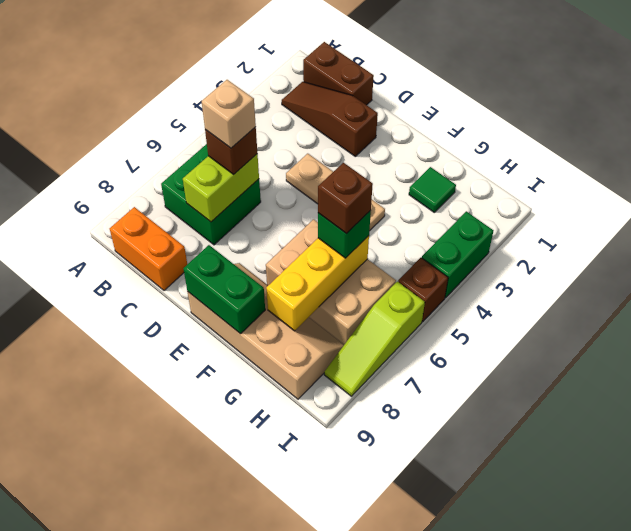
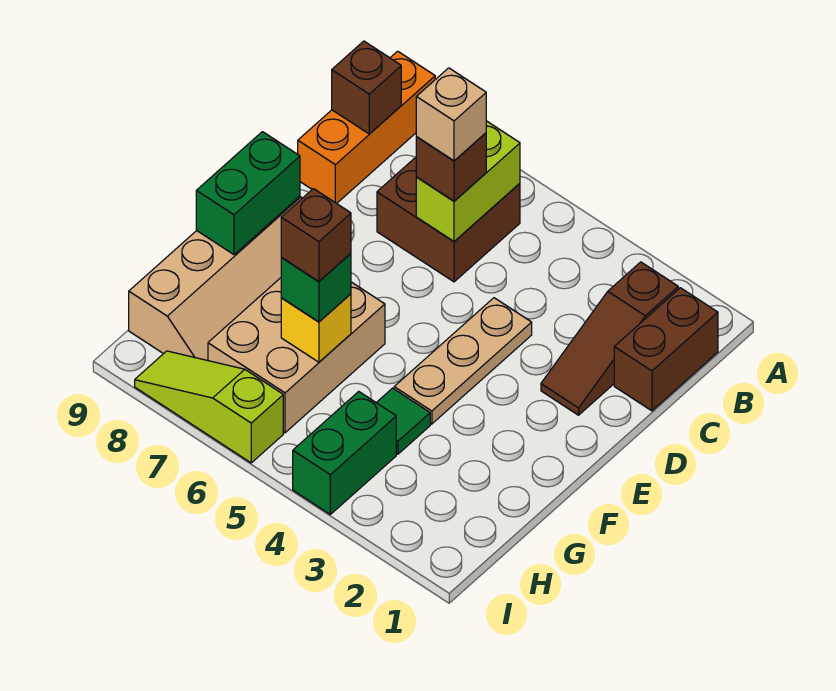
brown 1x3 slope [282,82,378,156] -> brown 1x3 slope turned to [541,262,678,415]
green 2x2 brick [161,144,261,245] -> brown 2x2 brick [377,157,520,282]
orange 1x2 brick [110,207,187,290] -> orange 1x3 brick [298,51,435,203]
lime 1x2 brick [183,154,259,222] -> lime 1x2 brick turned to [416,121,520,241]
green 1x1 tile [409,167,456,212] -> green 1x1 tile moved to [376,388,430,454]
yellow 1x3 brick [266,236,369,331] -> yellow 1x1 brick [281,294,351,362]
green 1x2 brick [422,211,494,298] -> green 1x2 brick turned to [293,392,396,514]
brown 1x1 brick [398,258,448,322] -> brown 1x1 brick moved to [332,41,401,134]

